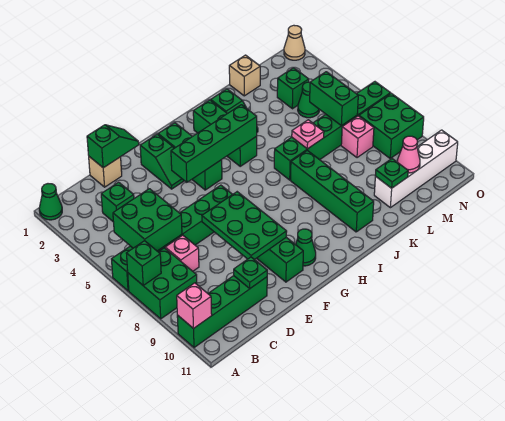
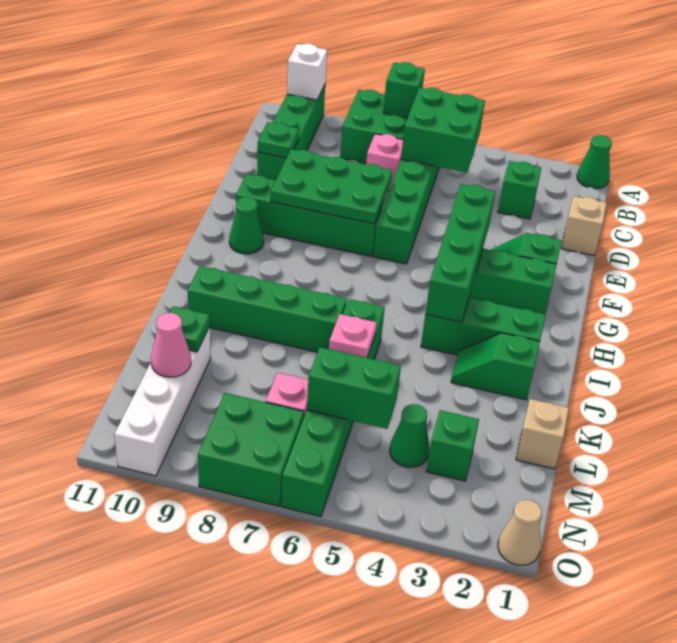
pink 1x1 brick [177,283,212,329] -> white 1x1 brick [287,44,327,100]
green 1x2 slope [87,125,139,168] -> none

